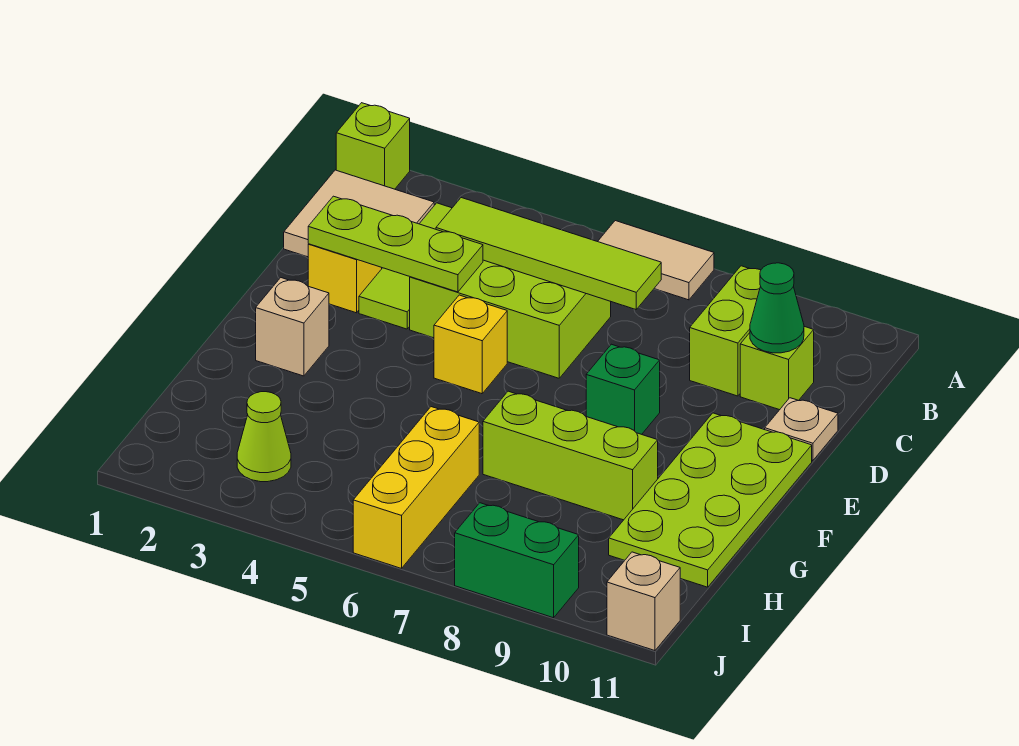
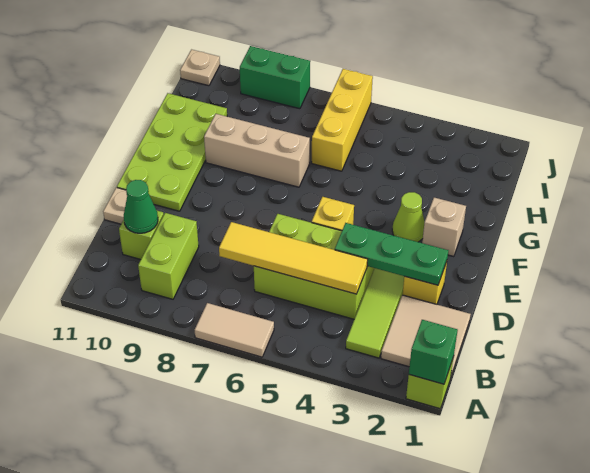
lime 1x4 tile [436,198,661,309] -> yellow 1x4 tile [219,222,368,294]
lime 1x3 plate [308,196,483,292] -> green 1x3 plate [335,223,449,285]
green 1x1 brick [586,344,660,434] -> green 1x1 brick moved to [409,320,458,384]
lime 1x3 brick [483,391,658,520] -> tan 1x3 brick [204,114,310,187]
lime 1x1 cone [237,392,291,482] -> lime 1x1 cone moved to [392,192,425,242]
tan 1x1 brick [607,552,680,651] -> tan 1x1 plate [180,50,220,86]

